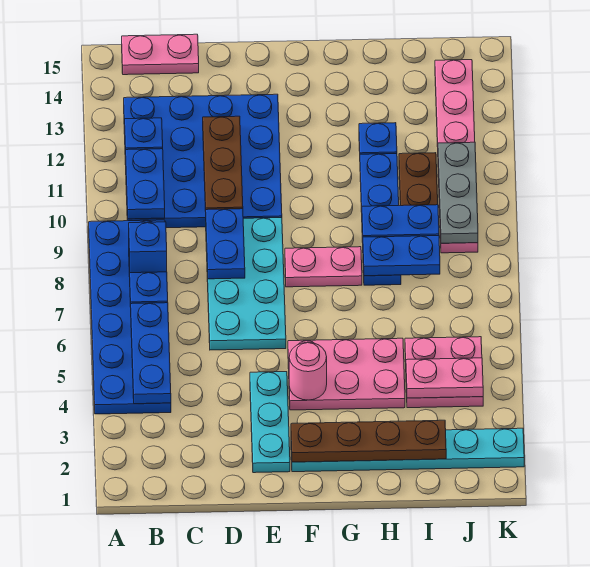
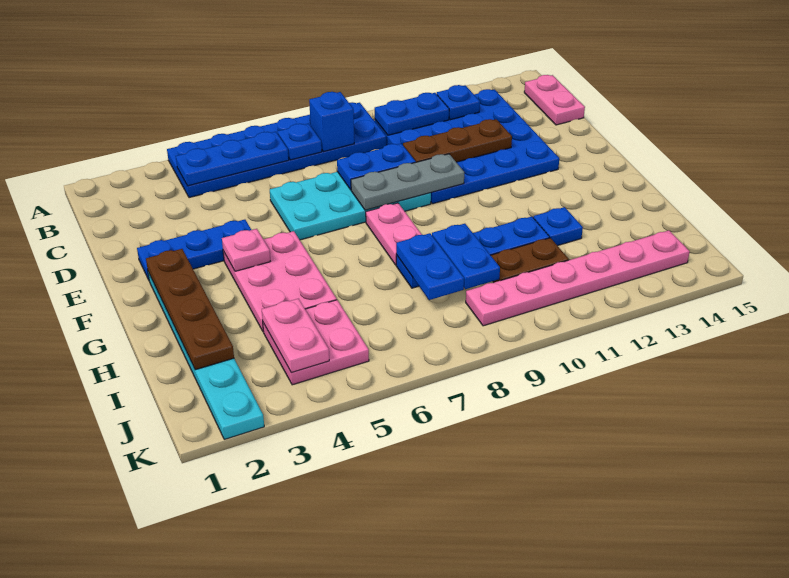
cyan 1x3 plate [250,372,290,473] -> blue 1x3 plate [137,220,251,280]
pink 1x1 round brick [289,342,327,400] -> pink 1x1 plate [222,229,270,271]
grey 1x3 plate [438,142,478,243] -> grey 1x3 plate moved to [351,154,464,210]

